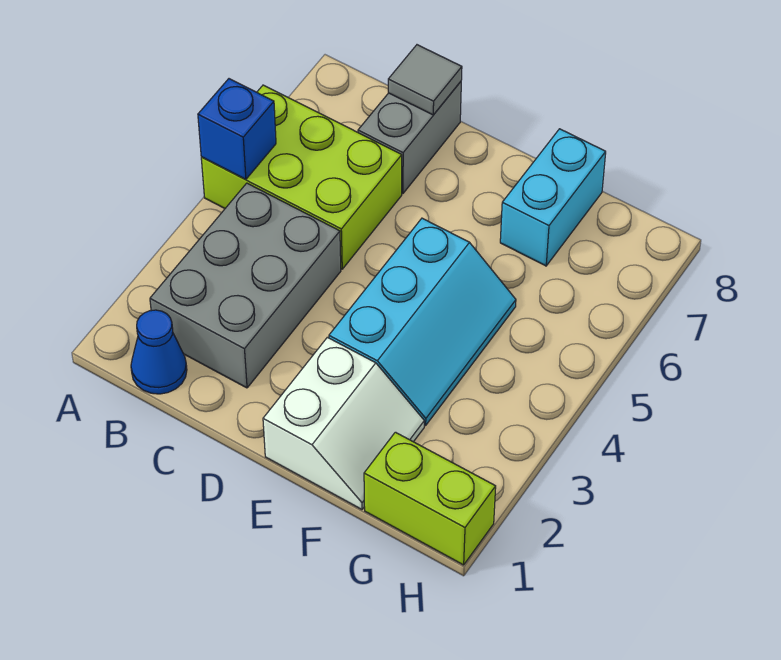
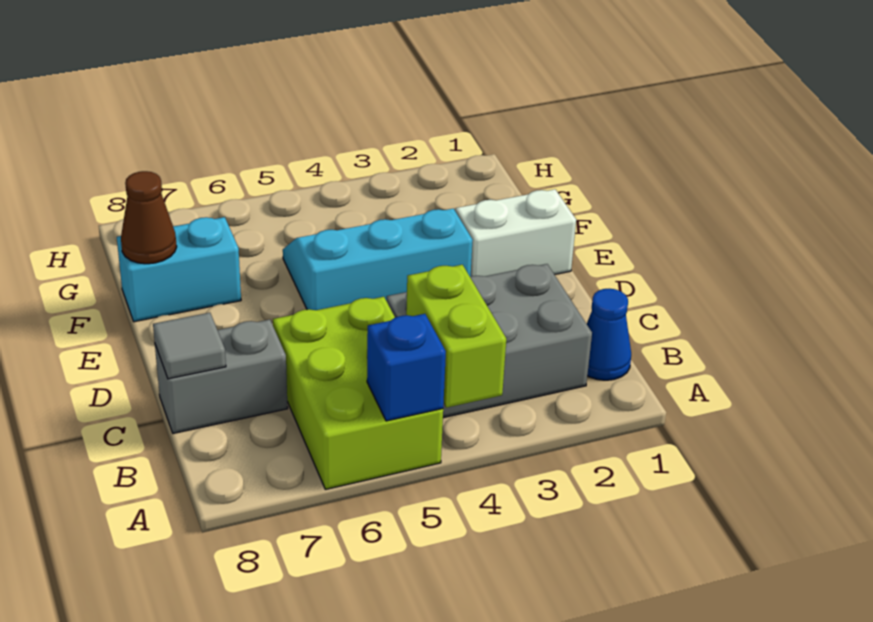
none -> brown 1x1 cone [121,171,177,264]
lime 1x2 brick [364,432,496,565] -> lime 1x2 brick moved to [406,265,506,408]

